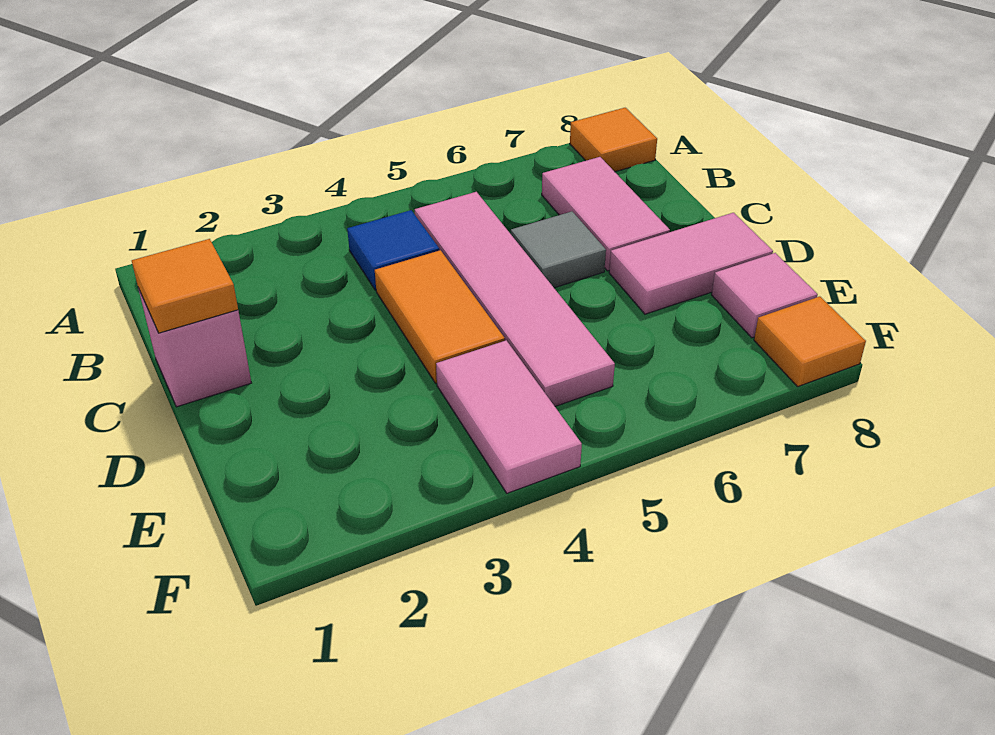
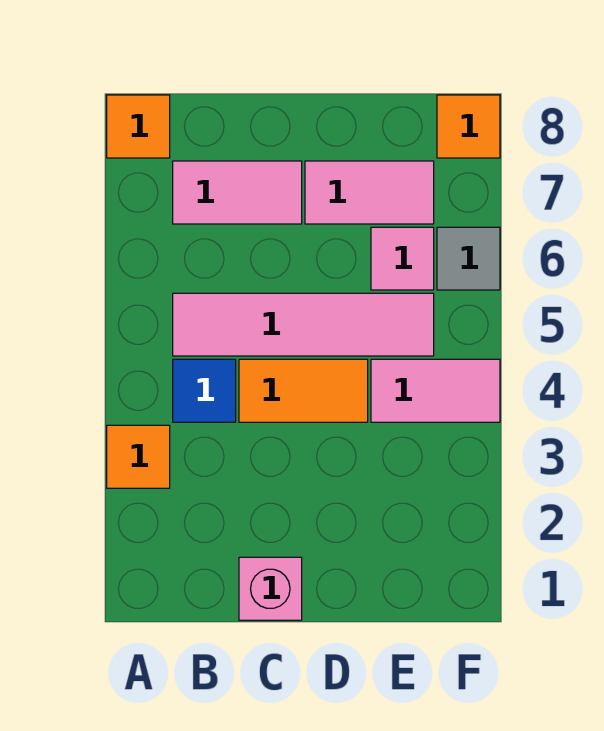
orange 1x1 tile [132,239,238,333] -> orange 1x1 tile moved to [107,425,170,488]
grey 1x1 tile [511,212,606,288] -> grey 1x1 tile moved to [437,227,500,290]
pink 1x2 tile [609,213,773,314] -> pink 1x2 tile turned to [305,161,434,224]
pink 1x1 tile [712,253,818,338] -> pink 1x1 tile moved to [371,227,434,290]

